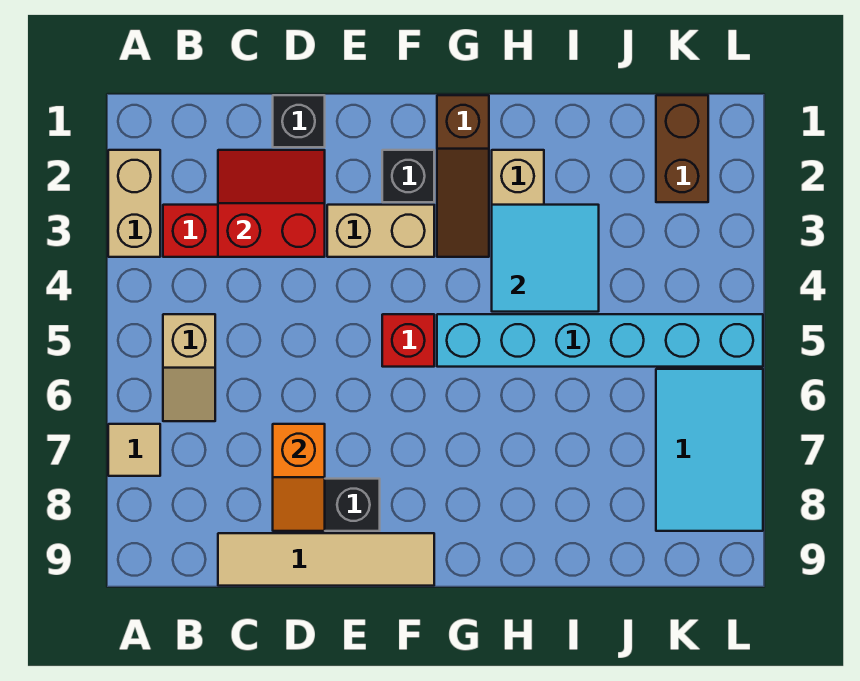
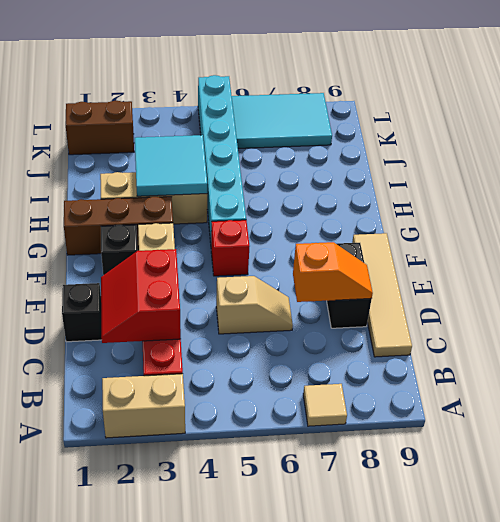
tan 1x2 slope [163,314,215,421] -> tan 1x2 slope moved to [216,276,293,334]
brown 1x3 slope [437,95,489,257] -> brown 1x3 brick [64,197,173,255]

